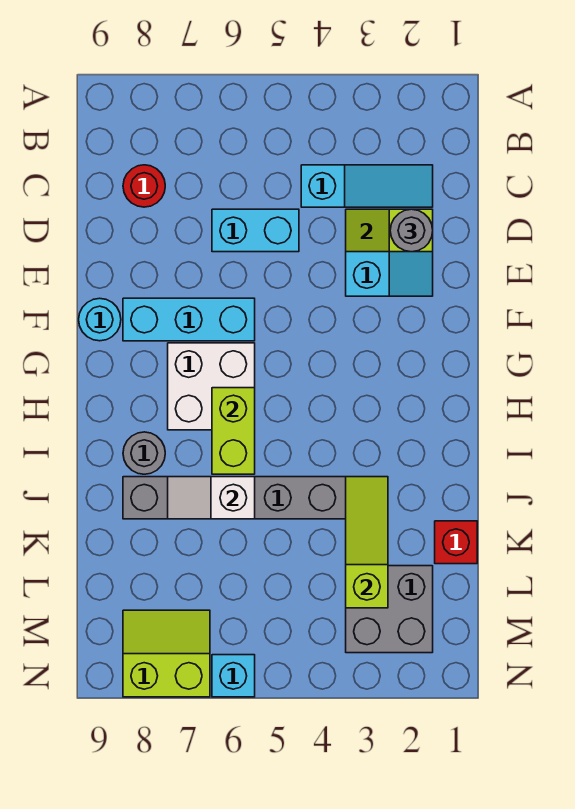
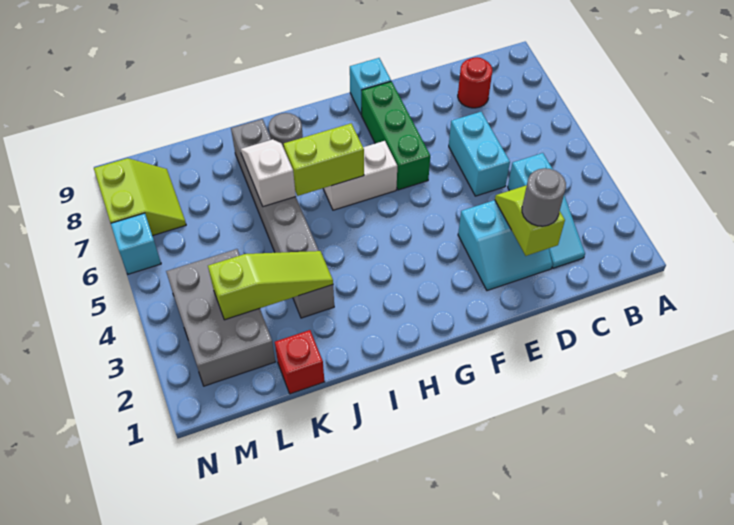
cyan 1x3 brick [123,298,255,341] -> green 1x3 brick [362,81,430,190]
cyan 1x1 round brick [79,298,121,341] -> cyan 1x1 brick [350,58,391,115]
white 2x2 brick [168,343,255,430] -> white 1x2 brick [323,141,397,210]
grey 2x2 brick [346,566,433,653] -> grey 2x3 brick [166,249,275,386]

